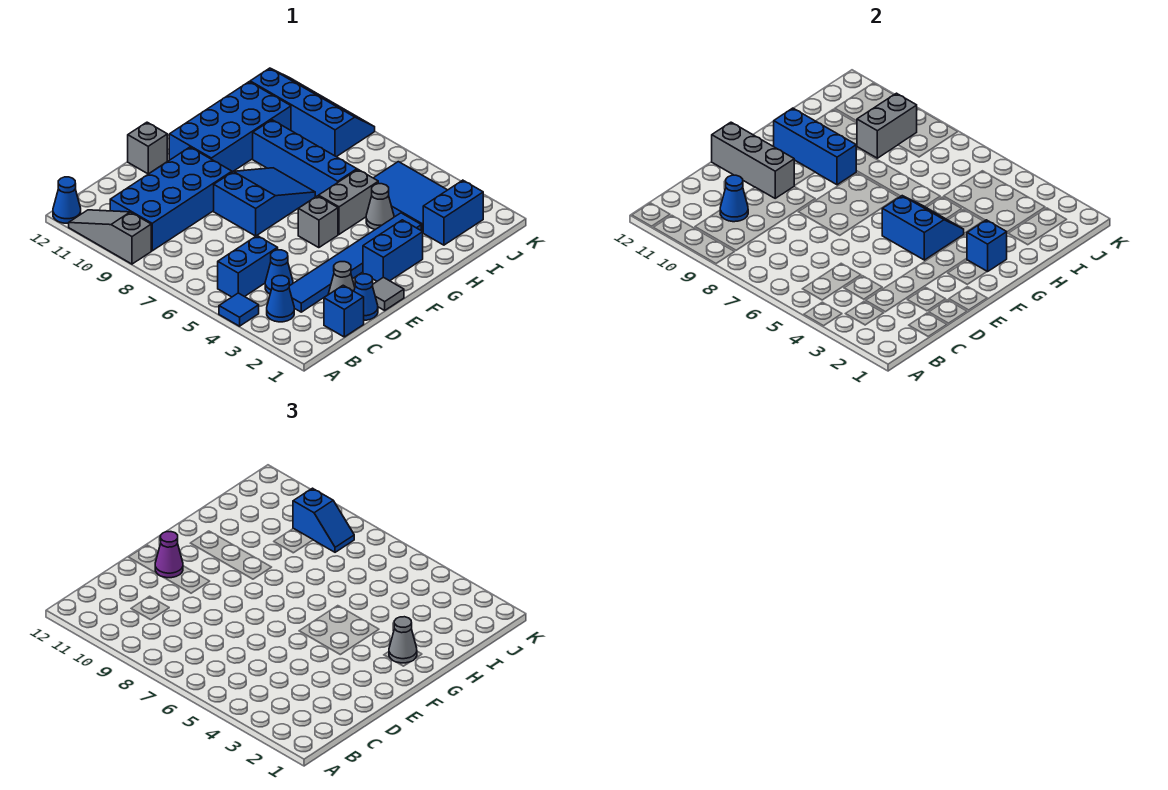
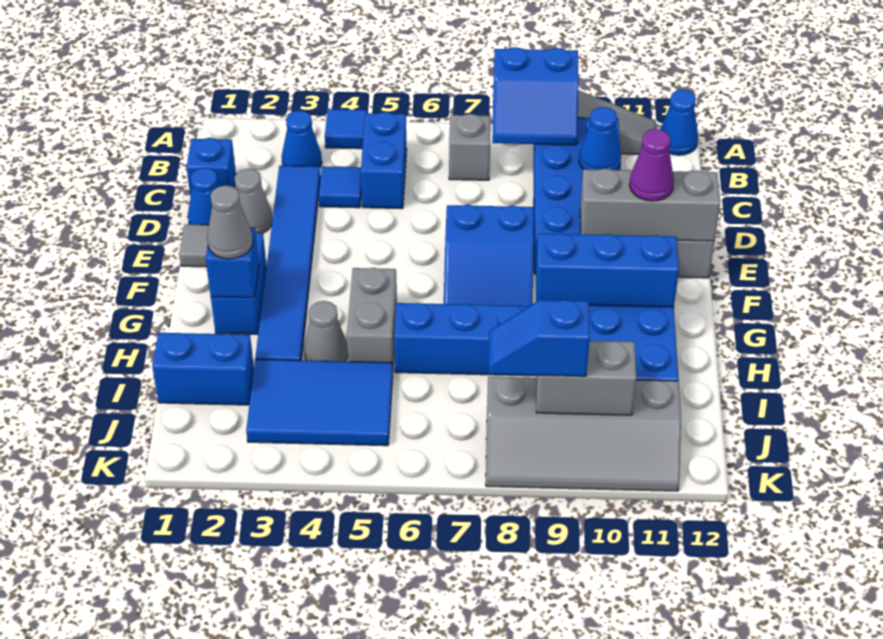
blue 1x1 cone [265,250,293,294] -> blue 1x1 tile [319,166,362,208]
blue 2x2 slope [882,196,964,260] -> blue 2x2 slope moved to [492,47,579,145]
grey 1x1 brick [298,196,338,248] -> grey 1x1 brick moved to [449,114,491,180]
blue 1x2 brick [423,180,483,245] -> blue 1x2 brick turned to [152,333,254,405]
grey 1x2 brick [857,93,917,158] -> grey 1x2 brick turned to [536,341,636,415]
blue 2x4 slope [250,68,375,157] -> grey 2x4 slope [486,377,681,491]

